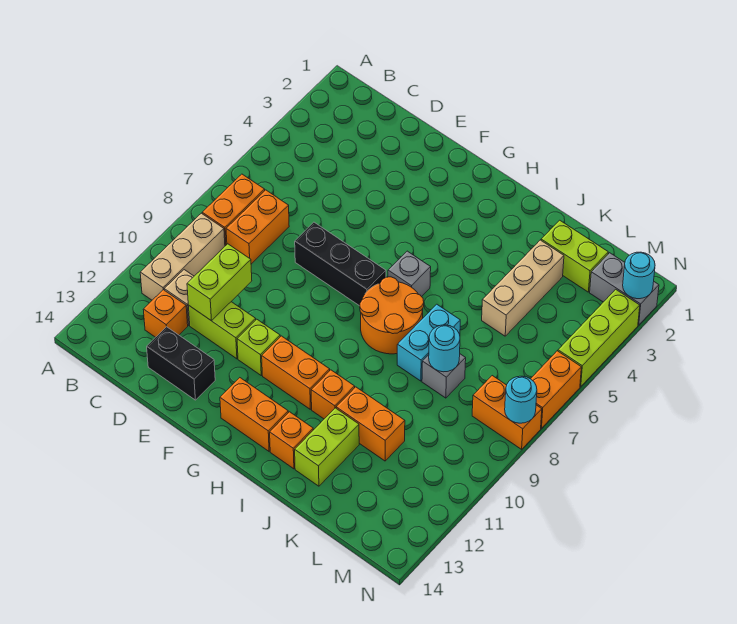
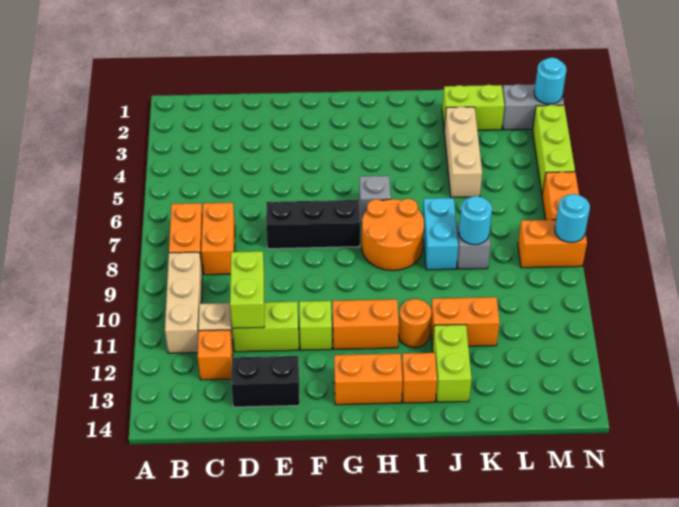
orange 1x1 brick [311,370,355,419] -> orange 1x1 round brick [399,299,431,348]

